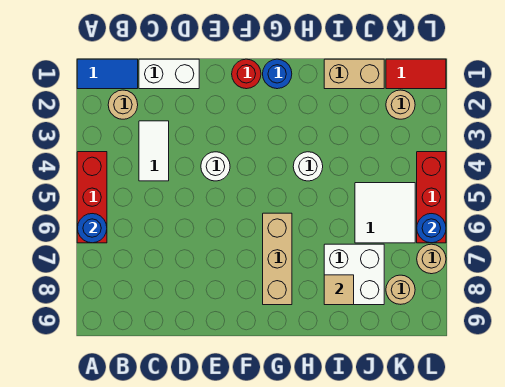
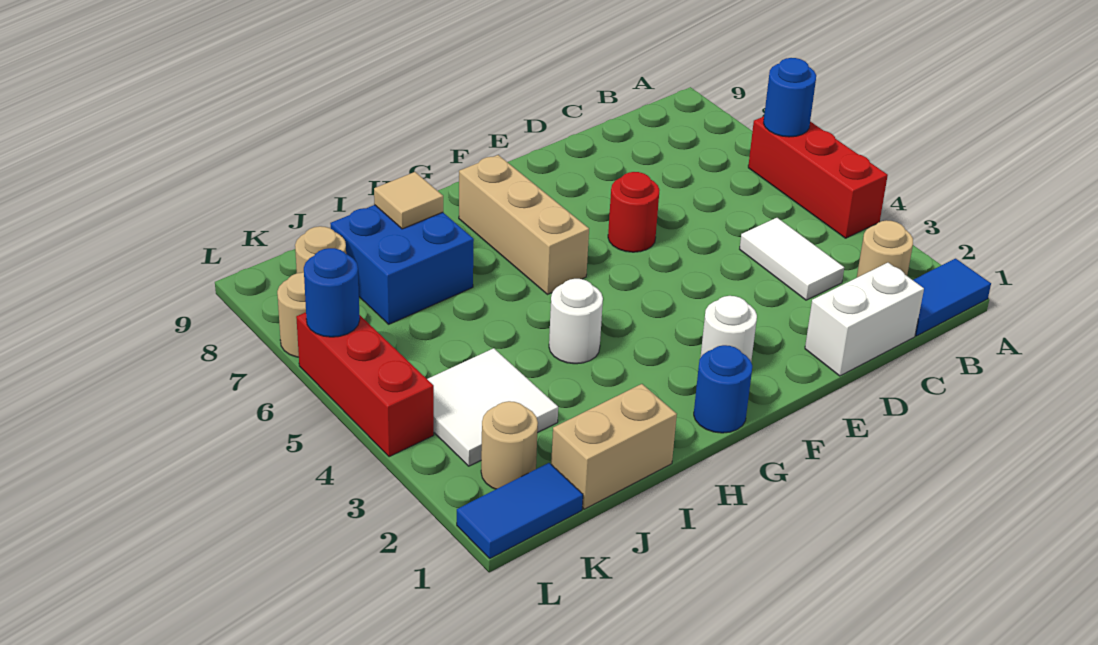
white 1x1 round brick [201,152,230,181] -> white 1x1 round brick moved to [700,296,757,361]
red 1x1 round brick [232,59,261,89] -> red 1x1 round brick moved to [608,172,659,252]
white 2x2 brick [324,244,384,305] -> blue 2x2 brick [330,205,474,324]
white 2x2 tile [355,183,415,243] -> white 2x2 tile moved to [427,348,558,466]
red 1x2 tile [386,59,446,89] -> blue 1x2 tile [457,463,583,558]

